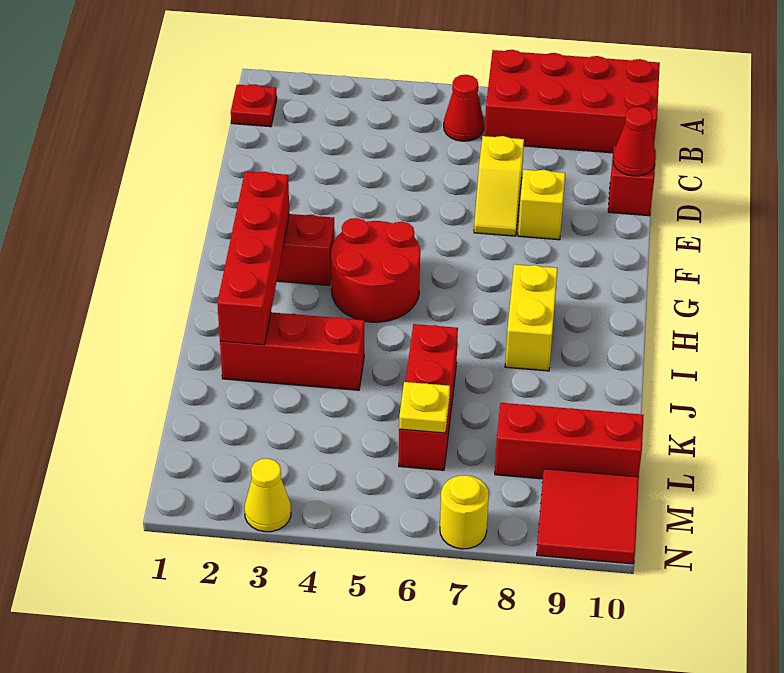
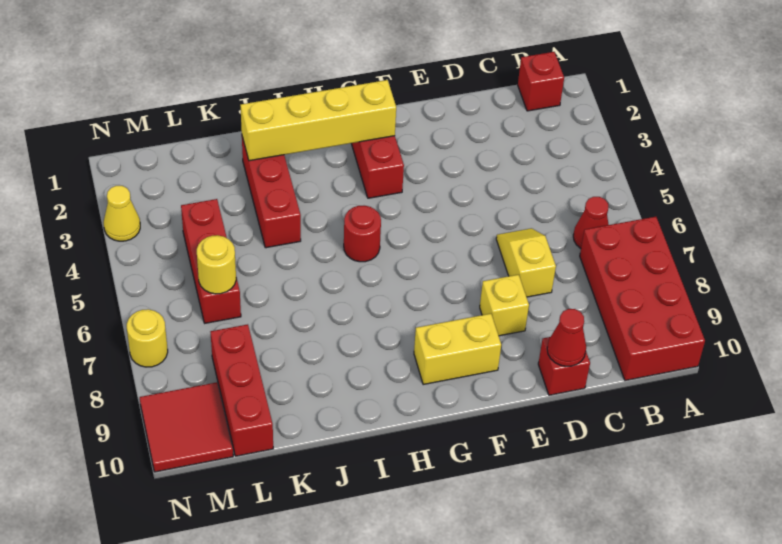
red 1x1 plate [231,84,277,127] -> red 1x1 brick [518,52,564,111]
yellow 1x2 slope [474,136,524,236] -> yellow 1x2 slope turned to [496,228,556,297]
red 1x4 brick [217,171,289,345] -> yellow 1x4 brick [240,80,396,161]
red 2x2 round brick [331,218,420,322] -> red 1x1 round brick [344,206,381,262]
yellow 1x2 brick [505,264,558,371] -> yellow 1x2 brick moved to [414,314,501,385]
red 1x3 brick [399,324,458,470] -> red 1x3 brick turned to [181,199,241,323]
yellow 1x1 plate [399,382,450,433] -> yellow 1x1 round brick [197,235,236,294]

